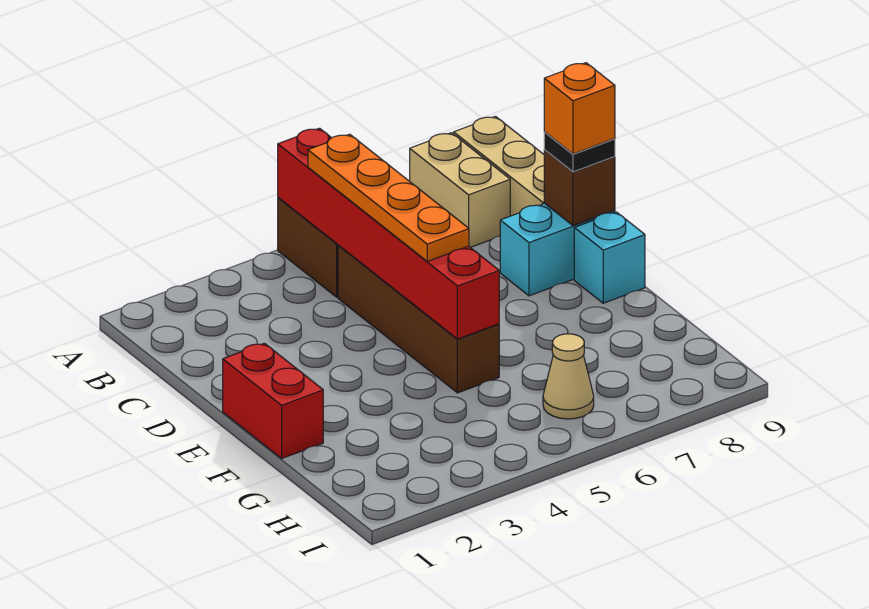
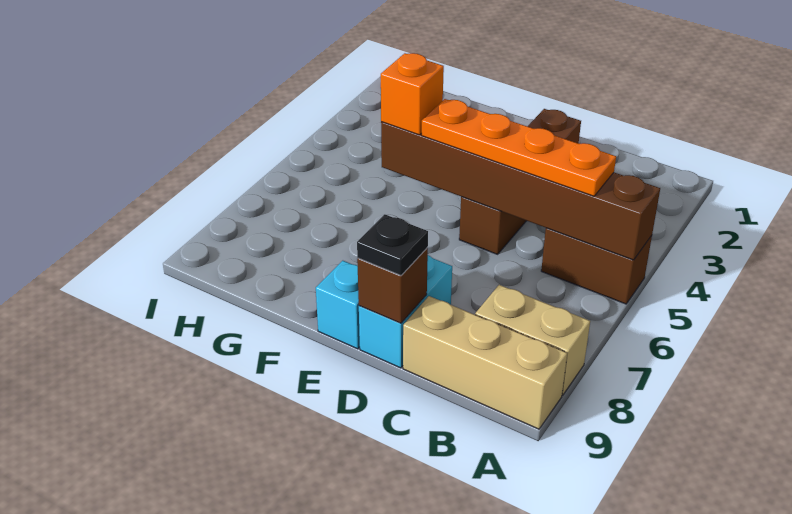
red 1x6 brick [278,128,499,339] -> brown 1x6 brick [381,122,660,260]
brown 1x4 brick [338,245,499,393] -> brown 1x4 brick turned to [459,109,581,254]
orange 1x1 brick [544,63,615,154] -> orange 1x1 brick moved to [381,53,444,135]
red 1x2 brick [223,343,323,458] -> none
tan 1x1 cone [543,334,594,419] -> none

